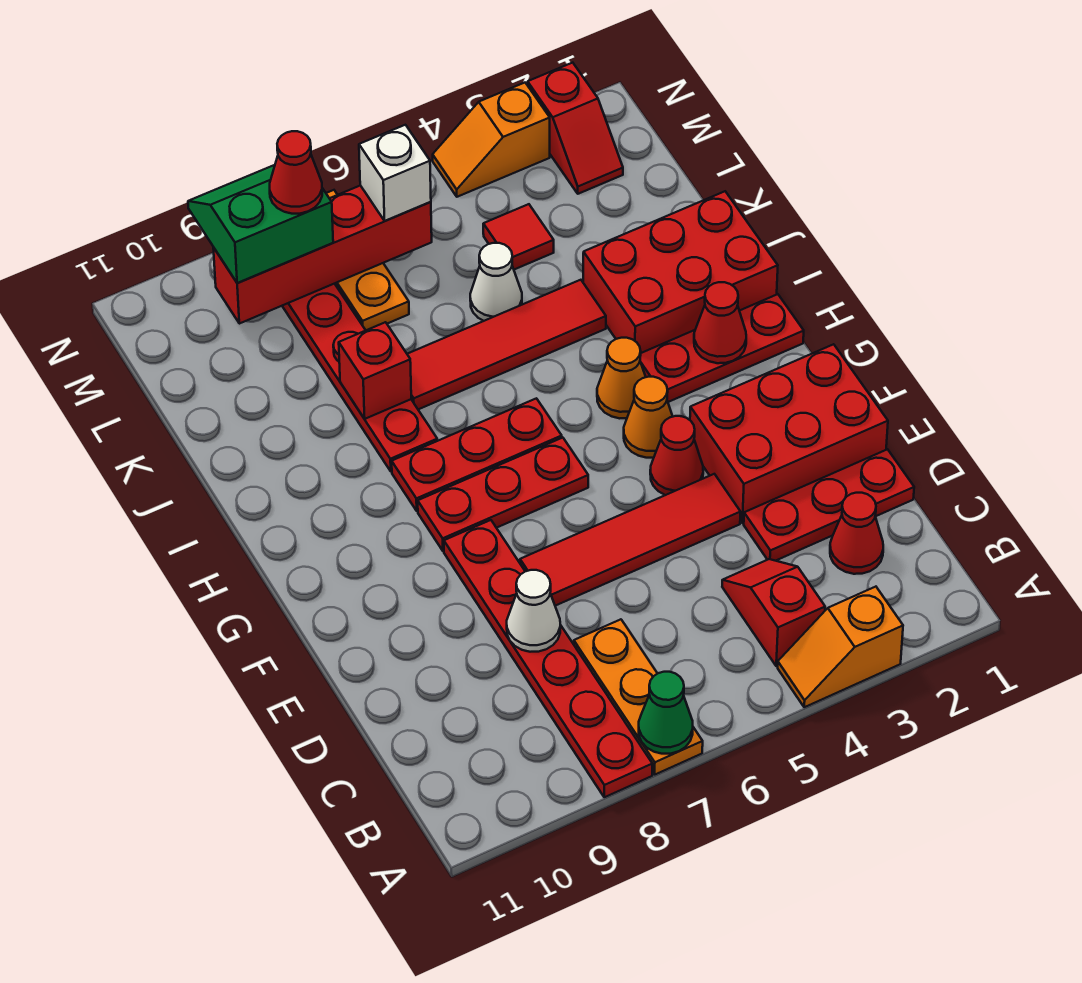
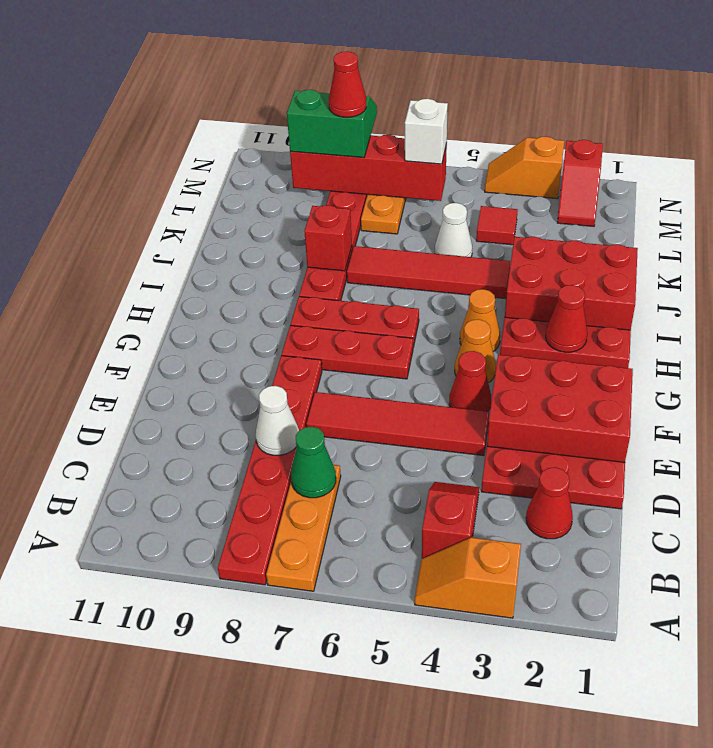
green 1x1 cone [639,672,693,754] -> green 1x1 cone moved to [291,427,336,498]

